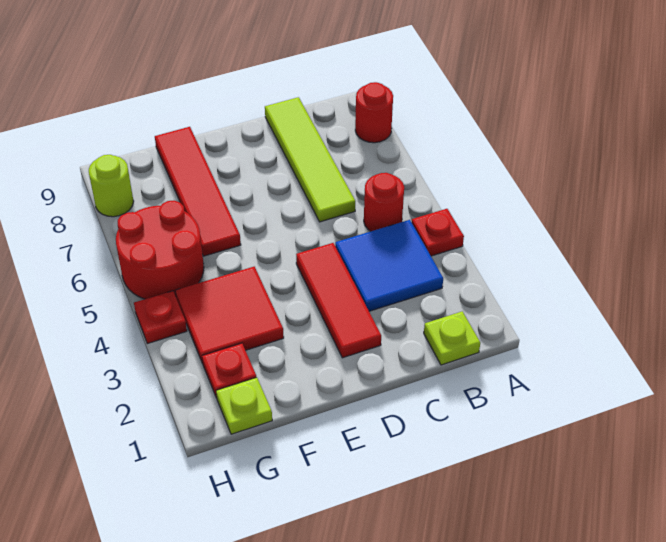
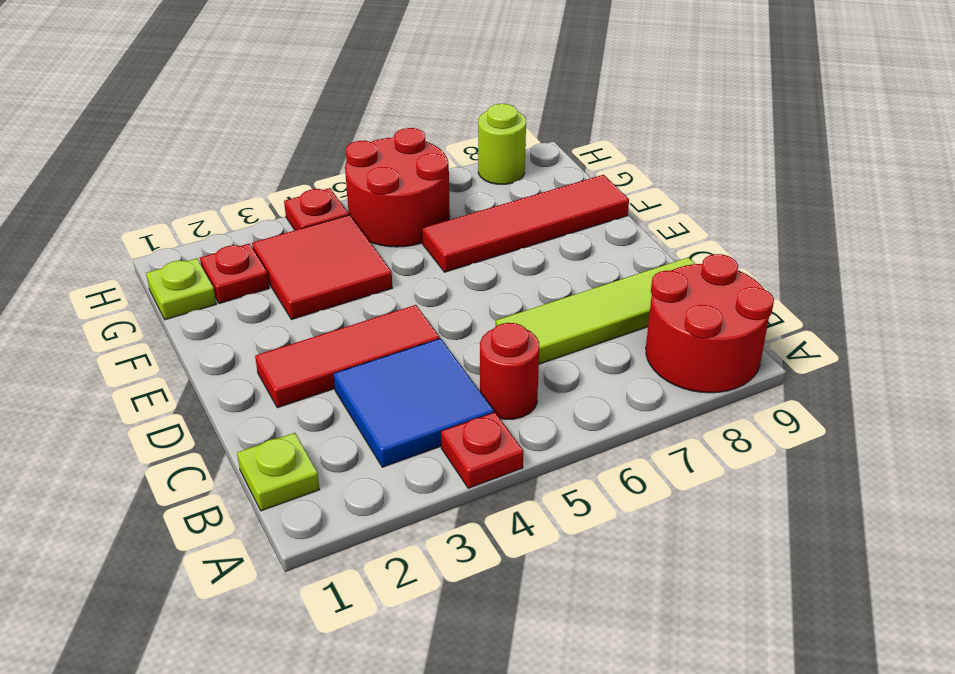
red 1x1 round brick [355,82,393,143] -> red 2x2 round brick [646,254,774,393]

